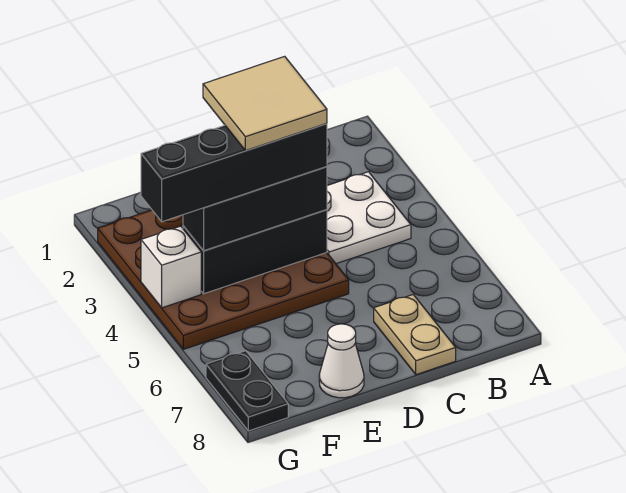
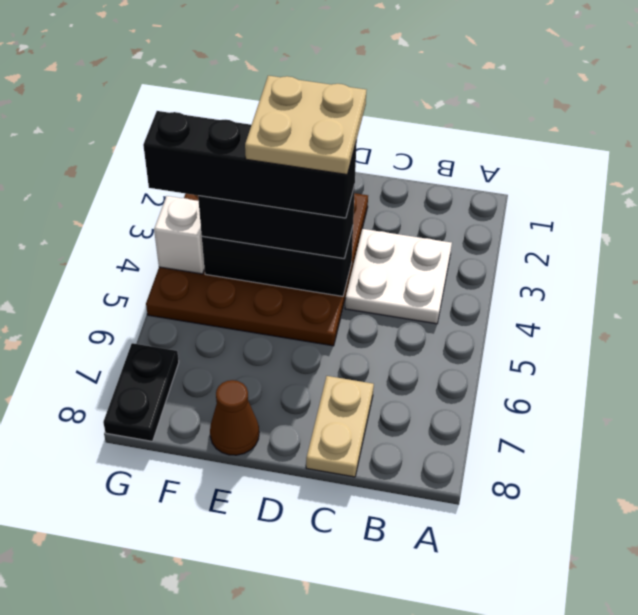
tan 2x2 tile [203,56,327,151] -> tan 2x2 plate [245,76,366,174]
white 1x1 cone [319,324,364,398] -> brown 1x1 cone [210,380,259,455]

